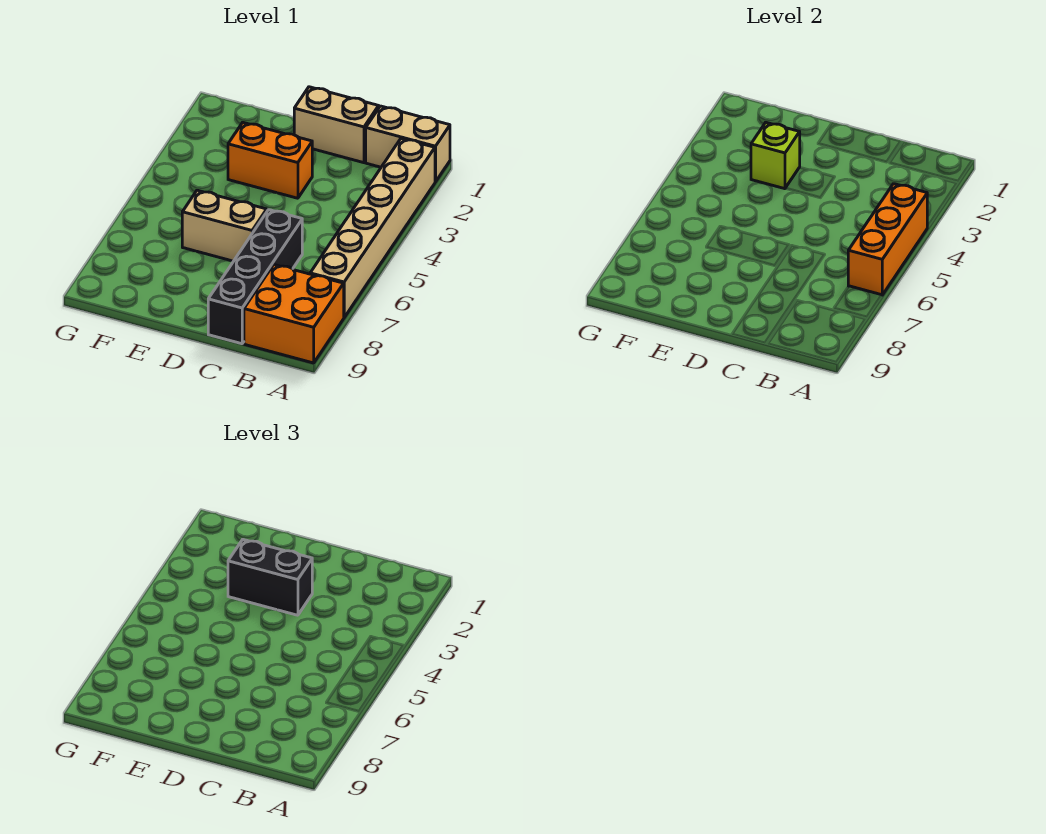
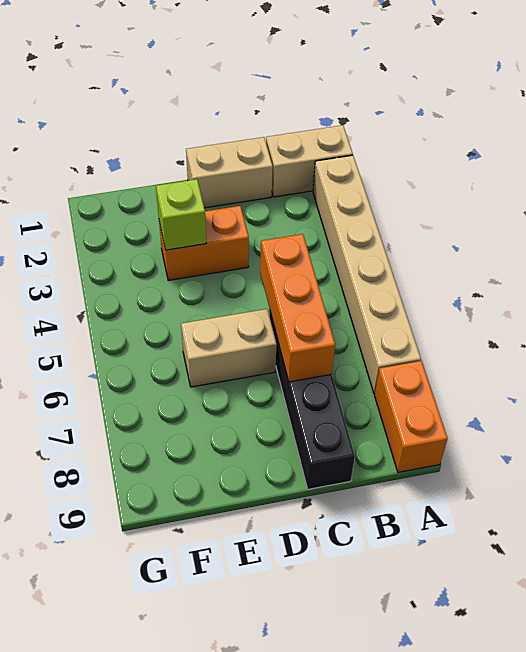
orange 1x3 brick [848,184,927,295] -> orange 1x3 brick moved to [260,234,335,382]
orange 2x2 brick [244,265,344,363] -> orange 1x2 brick [375,361,448,472]
black 1x2 brick [228,540,312,615] -> none

